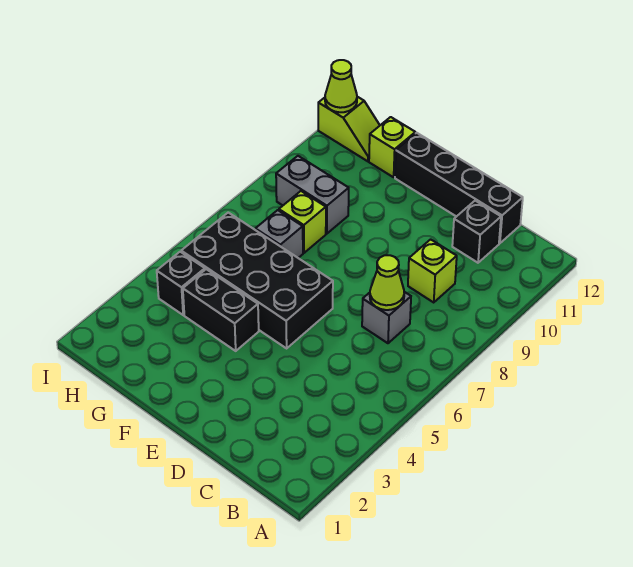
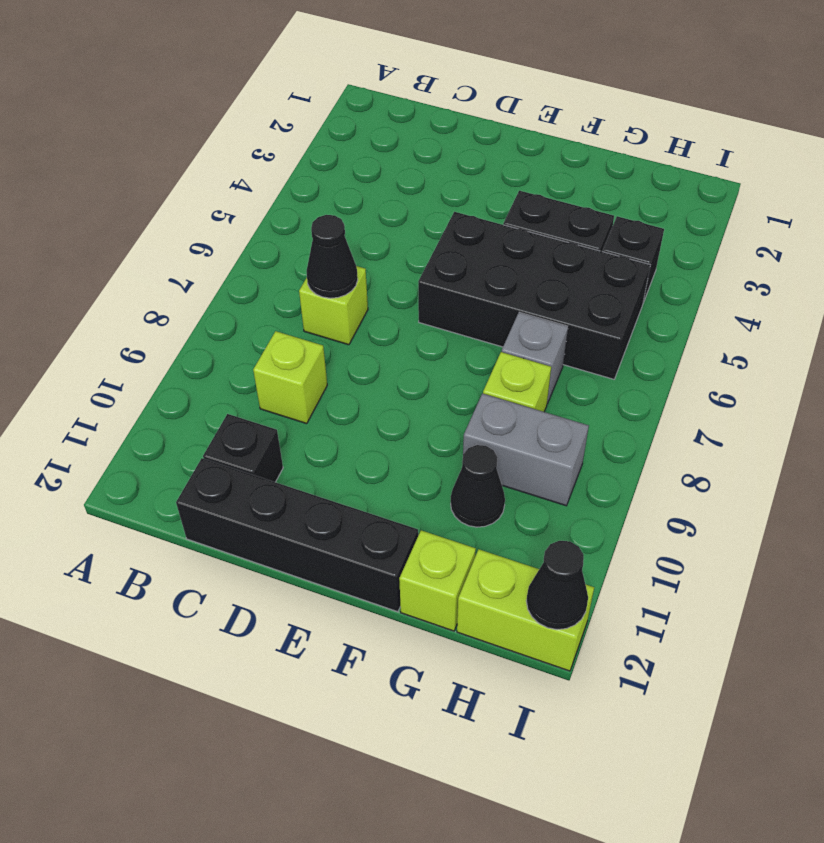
grey 1x1 brick [362,292,411,343] -> lime 1x1 brick [299,266,368,345]
lime 1x1 cone [370,255,404,310] -> black 1x1 cone [306,215,358,298]
none -> black 1x1 cone [451,445,505,527]
lime 1x2 slope [318,97,380,161] -> lime 1x2 brick [457,549,594,671]
lime 1x1 cone [325,60,357,112] -> black 1x1 cone [526,541,588,629]

